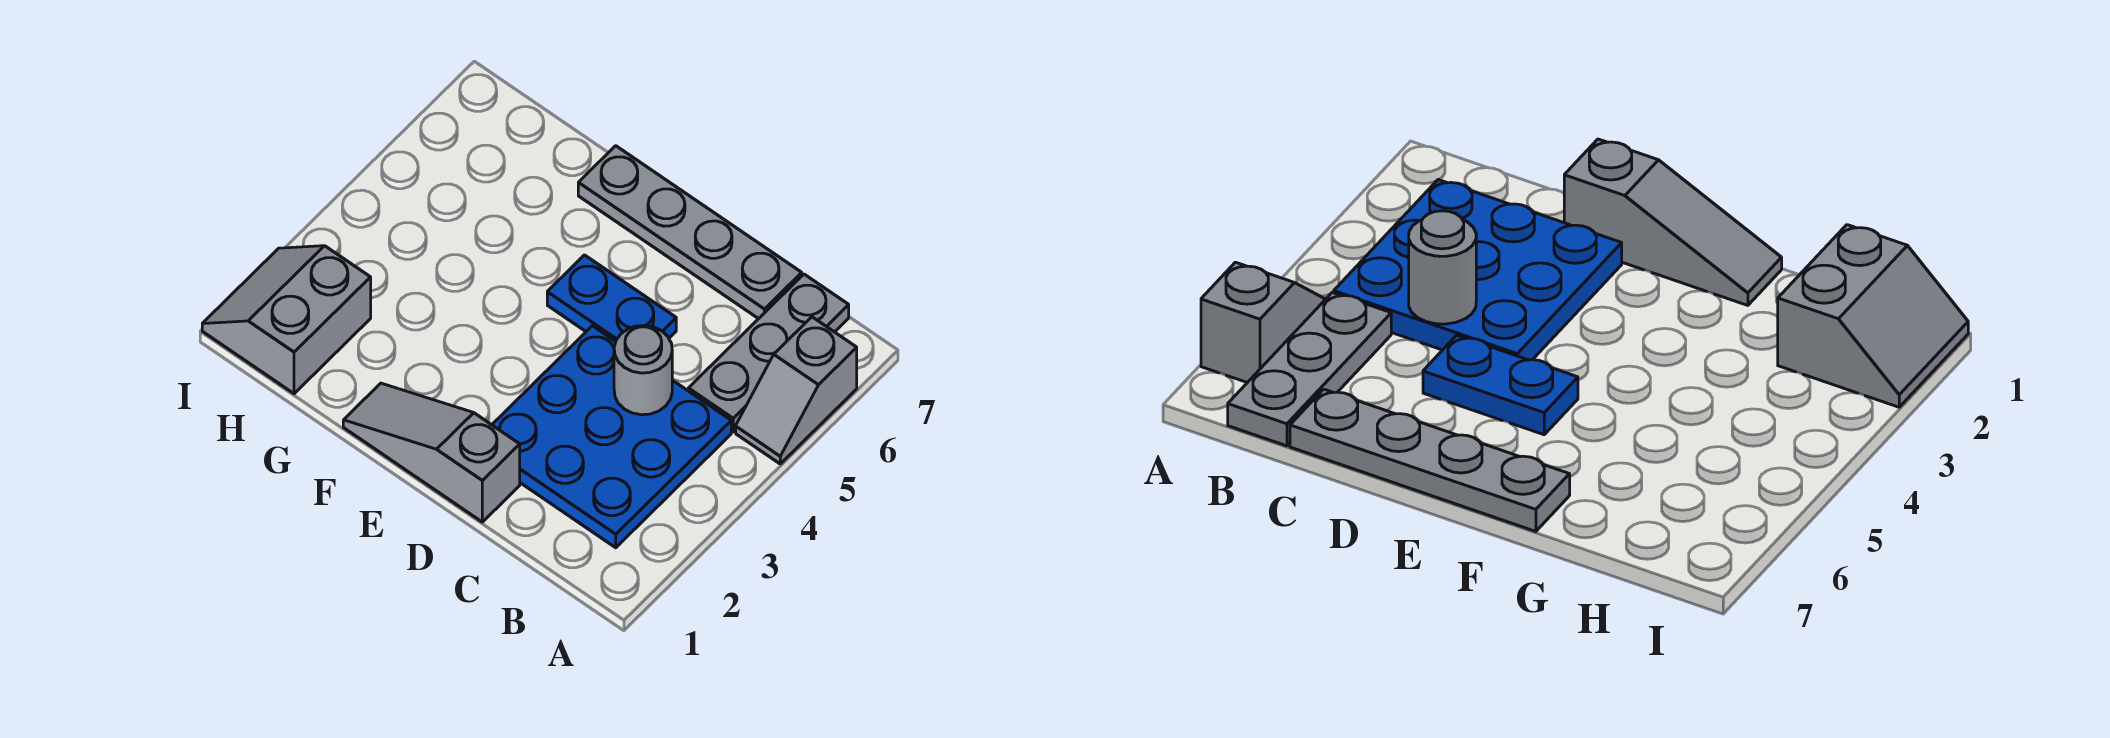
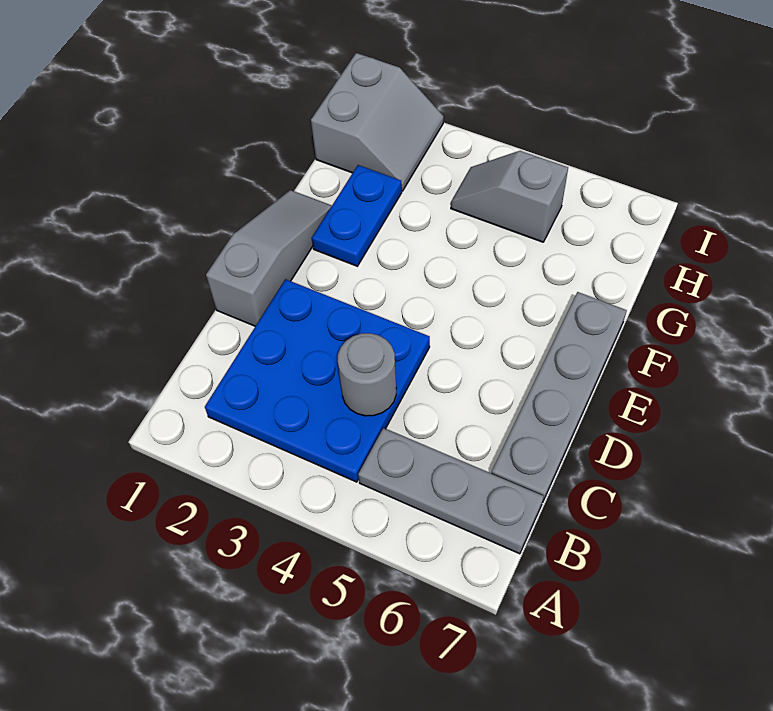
grey 1x2 slope [736,317,857,464] -> grey 1x2 slope moved to [451,151,568,242]
blue 1x2 plate [547,255,676,341] -> blue 1x2 plate moved to [312,165,402,266]
grey 2x2 slope [202,246,371,394] -> grey 2x2 slope turned to [311,53,444,191]

